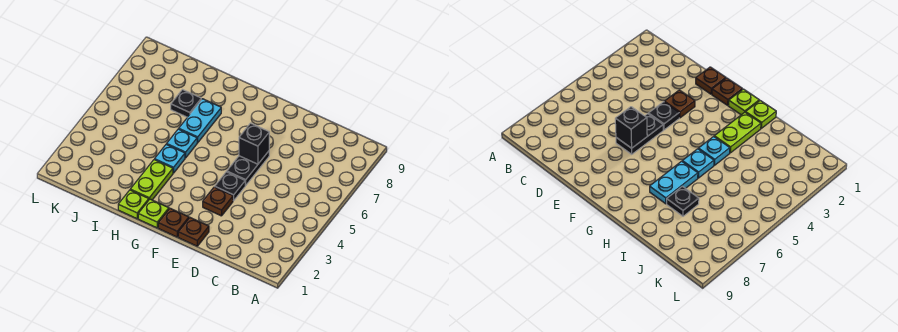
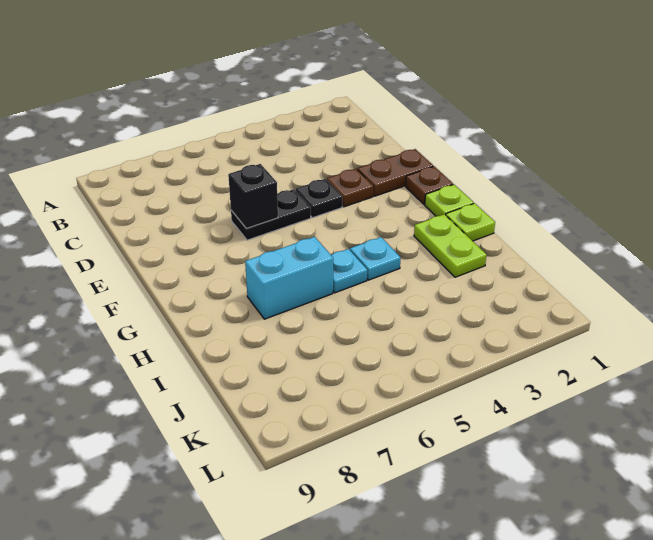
brown 1x1 plate [178,218,209,246] -> brown 1x2 plate [358,149,433,196]
lime 1x2 plate [130,160,173,200] -> lime 1x2 plate turned to [414,214,487,277]
cyan 1x2 plate [179,99,221,143] -> cyan 1x2 brick [245,237,333,319]
black 1x1 plate [171,90,201,117] -> none

